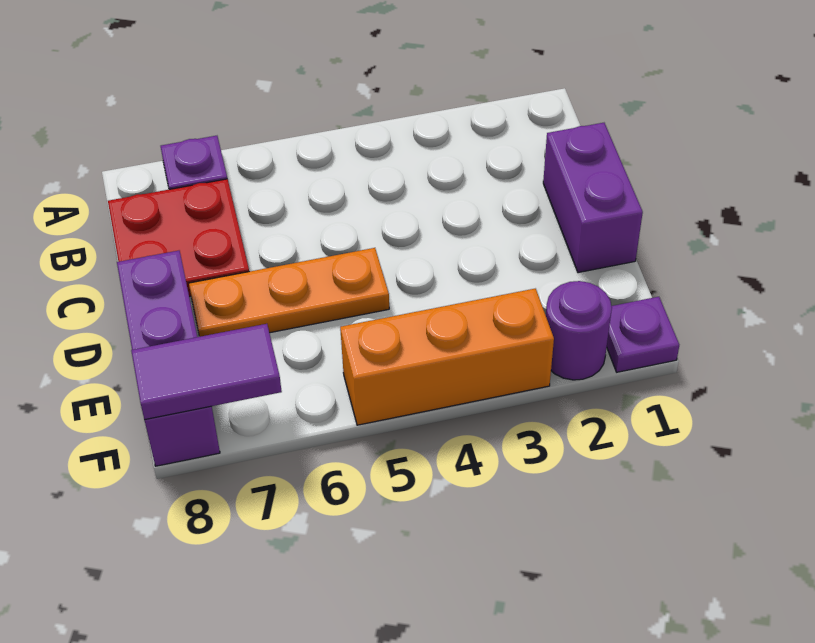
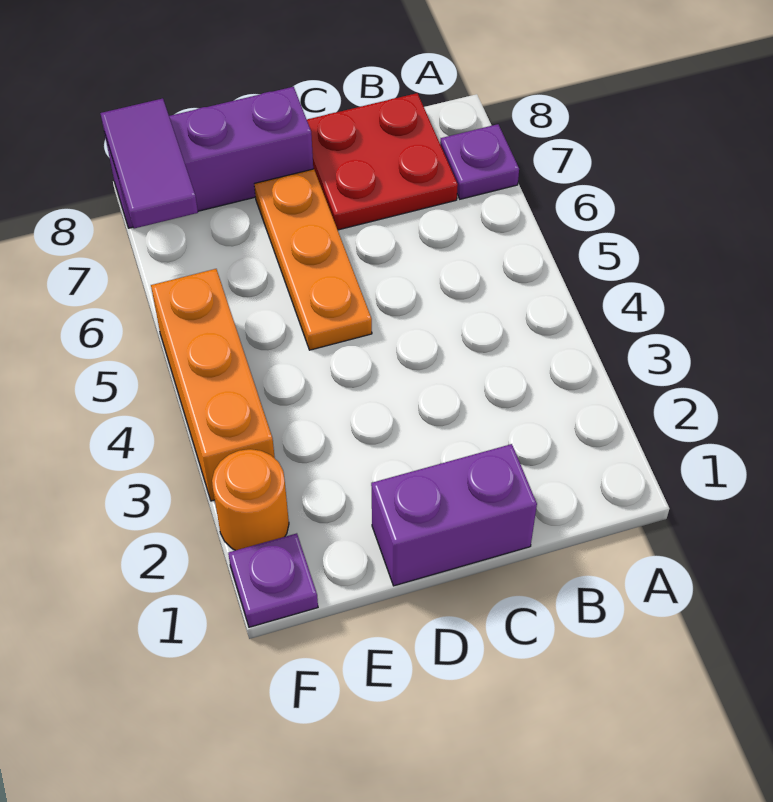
purple 1x1 round brick [546,281,612,380] -> orange 1x1 round brick [212,449,289,550]

